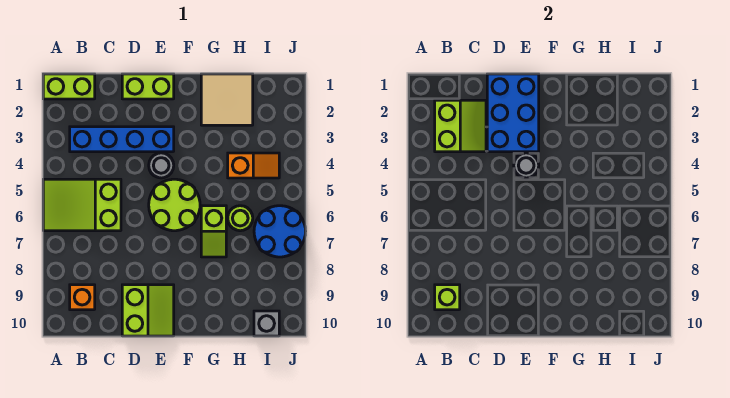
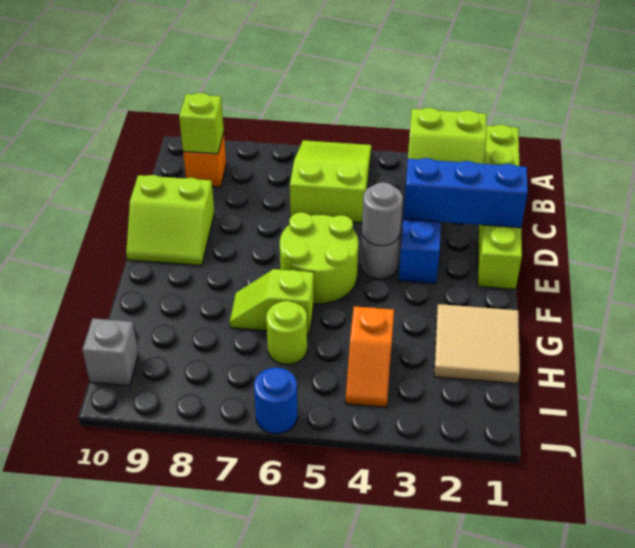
blue 2x3 brick [487,74,539,152] -> blue 1x3 brick [403,158,528,228]
blue 2x2 round brick [254,206,306,257] -> blue 1x1 round brick [254,368,298,434]

